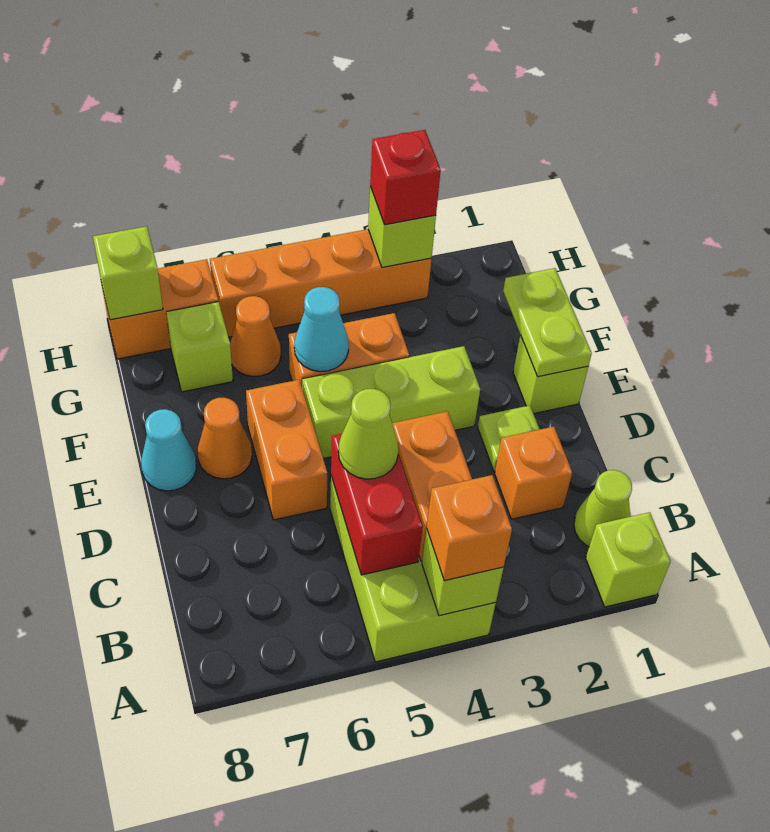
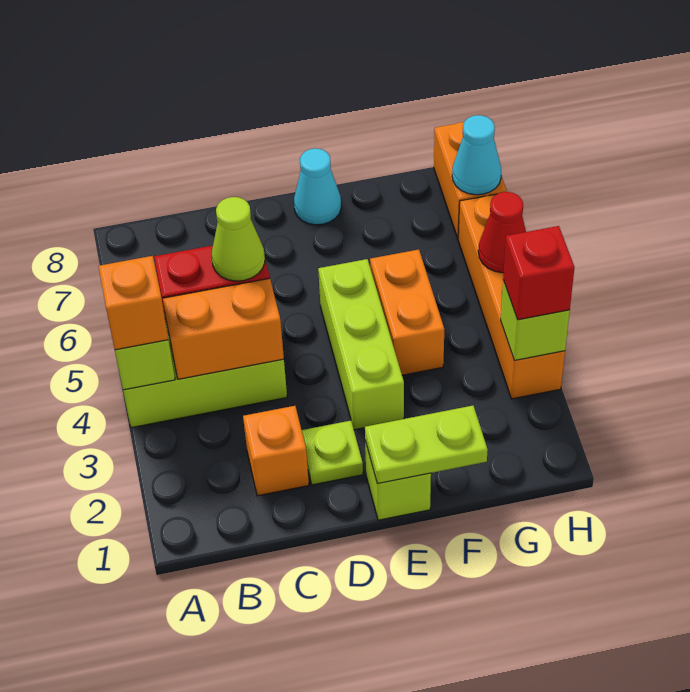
lime 1x1 brick [586,512,671,607] -> none
lime 1x1 cone [574,470,632,547] -> none
orange 1x2 brick [246,380,327,520] -> none
orange 1x1 cone [198,398,252,479] -> none
cyan 1x1 cone [294,287,349,372] -> cyan 1x1 cone moved to [452,115,501,195]
orange 1x1 cone [230,296,281,376] -> none
lime 1x1 brick [166,302,233,392] -> none
none -> red 1x1 cone [478,192,526,273]
lime 1x1 brick [93,226,163,320] -> none

